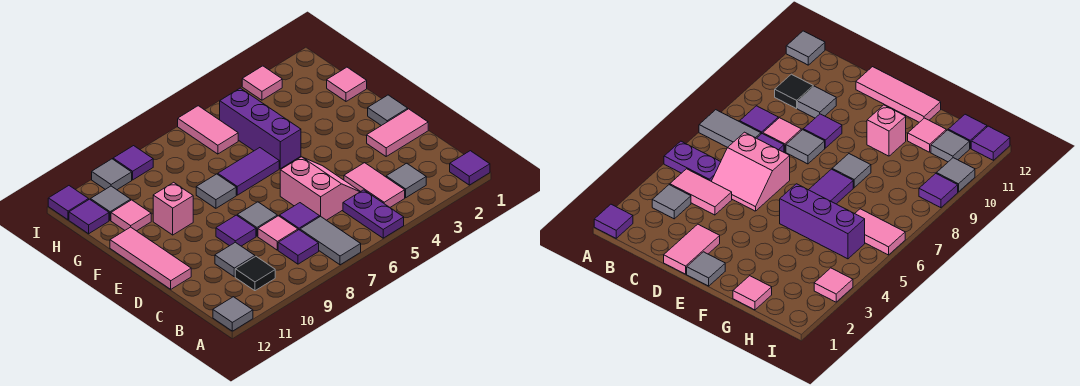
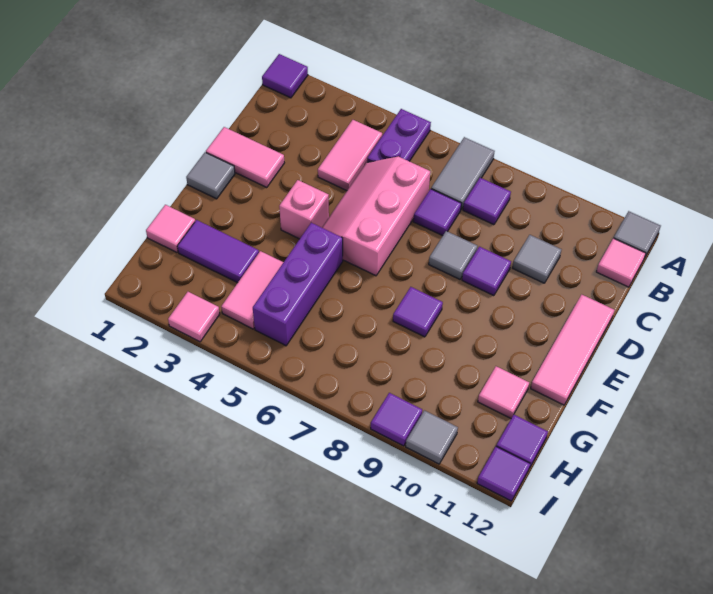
grey 1x1 tile [386,163,426,198] -> none
black 1x1 tile [235,256,275,291] -> none
pink 2x2 slope [280,157,360,220] -> pink 2x3 slope [322,156,430,276]
pink 1x1 tile [258,216,298,250] -> pink 1x1 tile moved to [596,238,646,287]
purple 1x2 tile [218,148,279,195] -> purple 1x2 tile moved to [177,220,259,283]
grey 1x1 tile [196,174,236,208] -> purple 1x1 tile [393,287,443,337]
pink 1x1 brick [153,182,193,235] -> pink 1x1 brick moved to [279,180,329,239]
pink 1x2 tile [178,106,238,154] -> pink 1x2 tile moved to [221,251,284,329]
grey 1x1 tile [91,186,131,220] -> none

